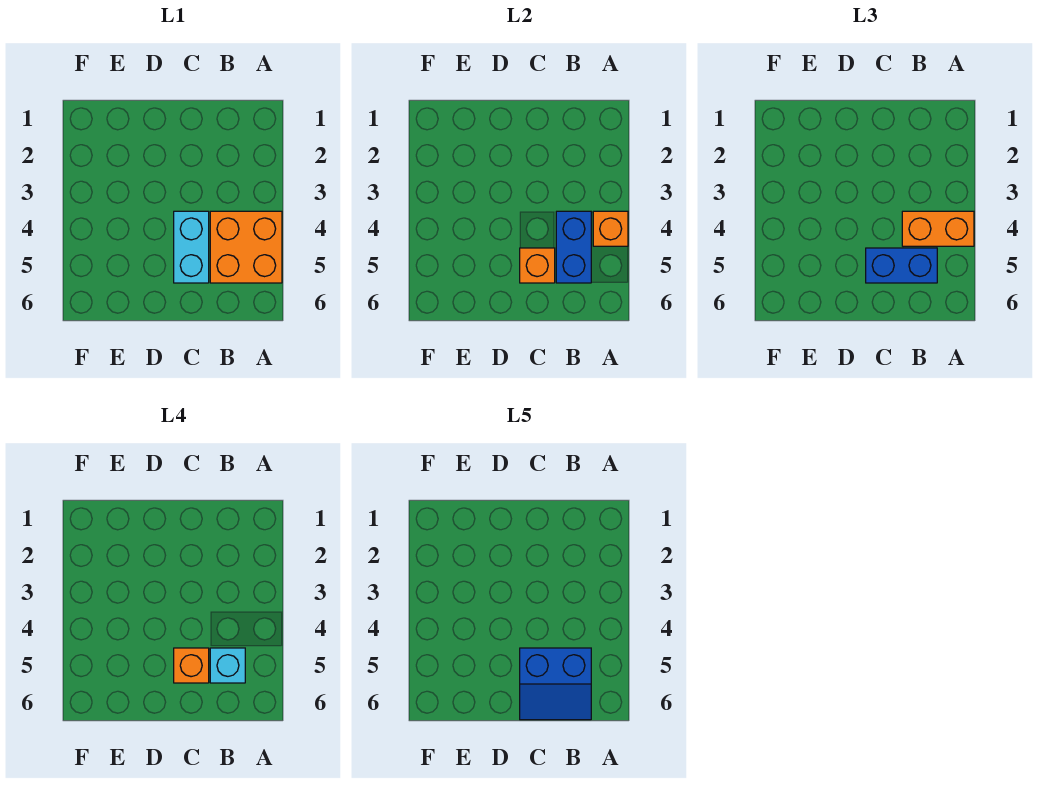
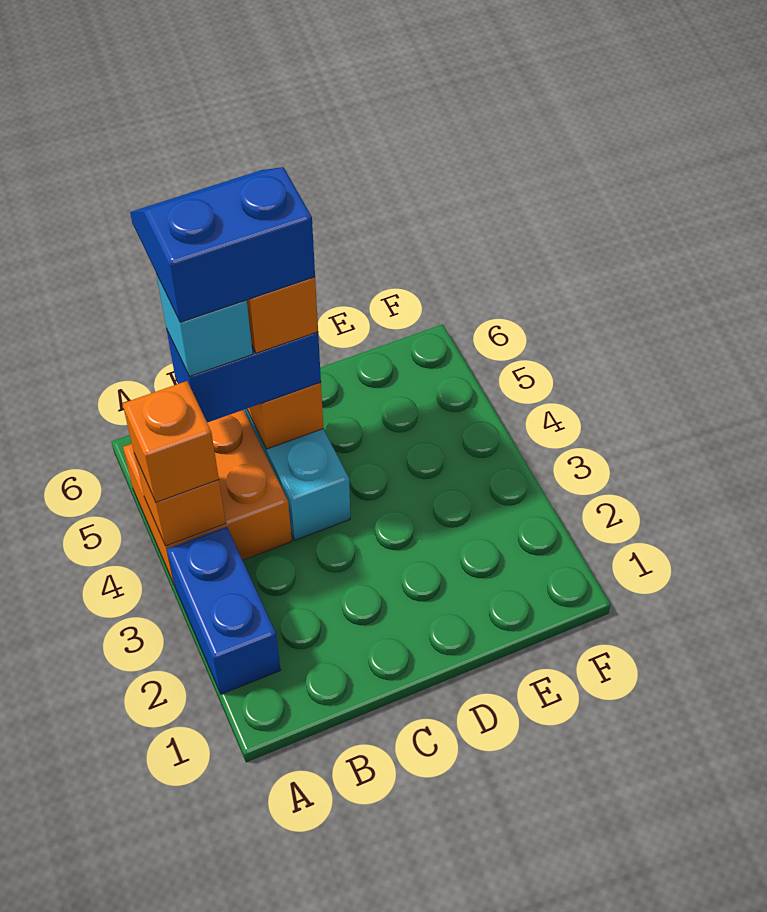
orange 1x2 brick [902,211,974,246] -> orange 1x1 brick [123,381,219,502]
blue 1x2 brick [556,211,591,283] -> blue 1x2 brick moved to [167,527,280,694]

